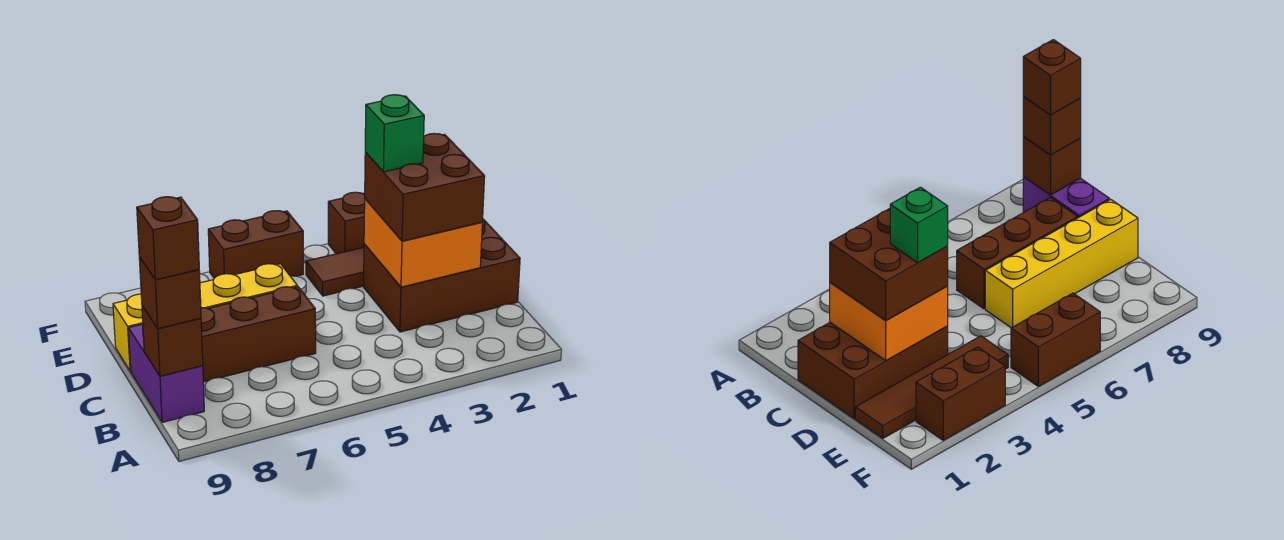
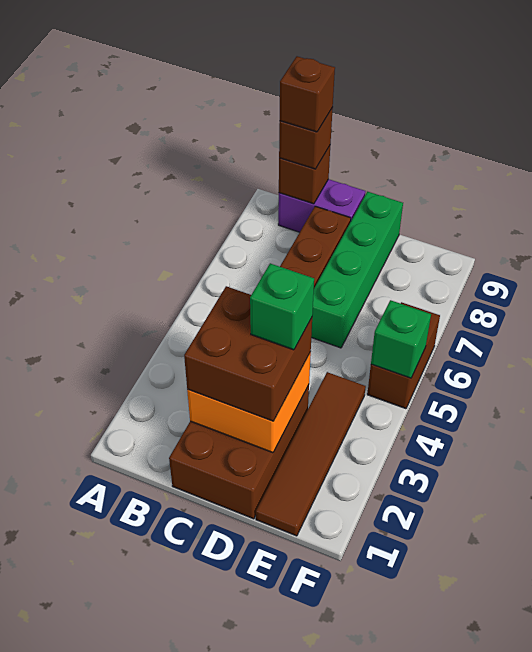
yellow 1x4 brick [113,264,297,371] -> green 1x4 brick [311,192,403,348]
brown 1x2 brick [328,192,365,254] -> none
none -> green 1x1 brick [371,300,431,378]

